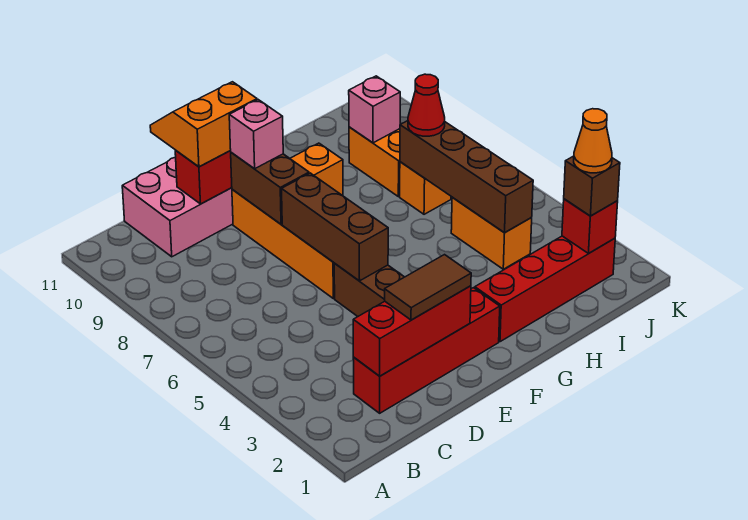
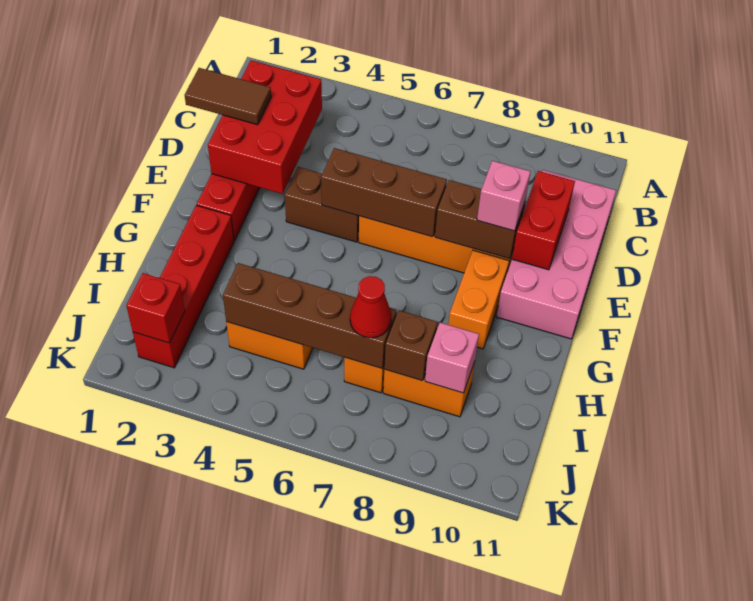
red 1x3 brick [353,286,471,376] -> red 2x3 brick [208,60,322,194]
brown 1x2 tile [385,255,471,320] -> brown 1x2 tile turned to [185,68,271,125]
orange 2x2 slope [150,82,257,167] -> none
brown 1x1 brick [564,156,620,216] -> brown 1x1 brick moved to [384,310,438,381]
orange 1x1 cone [574,109,612,173] -> none

